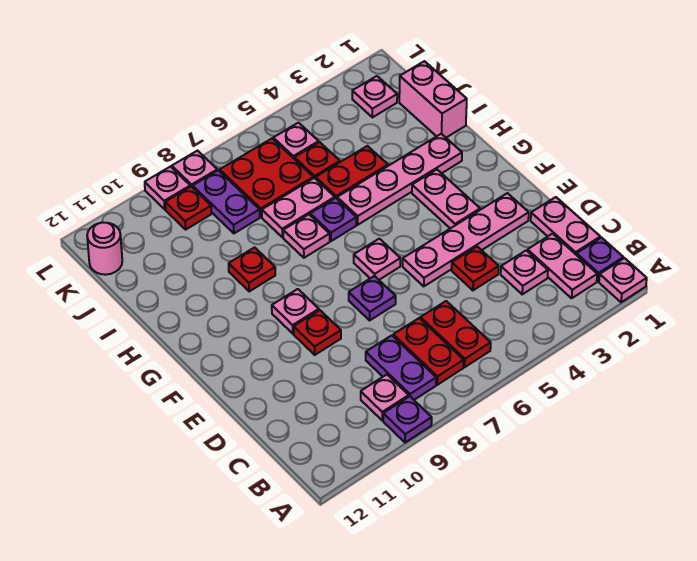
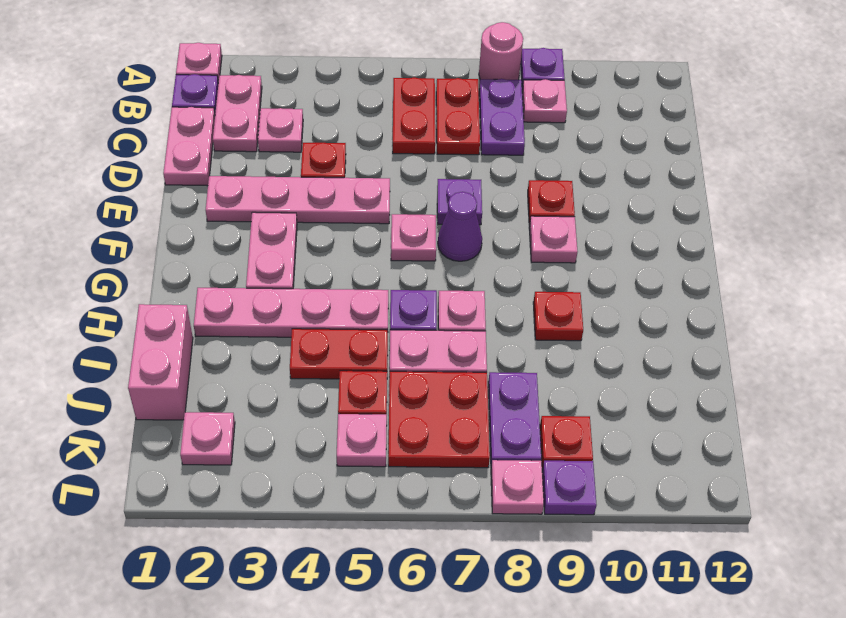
none -> purple 1x1 cone [438,192,482,261]
pink 1x1 round brick [87,222,122,275] -> pink 1x1 round brick moved to [479,22,523,80]
pink 1x1 plate [145,167,190,209] -> purple 1x1 plate [542,461,597,515]

